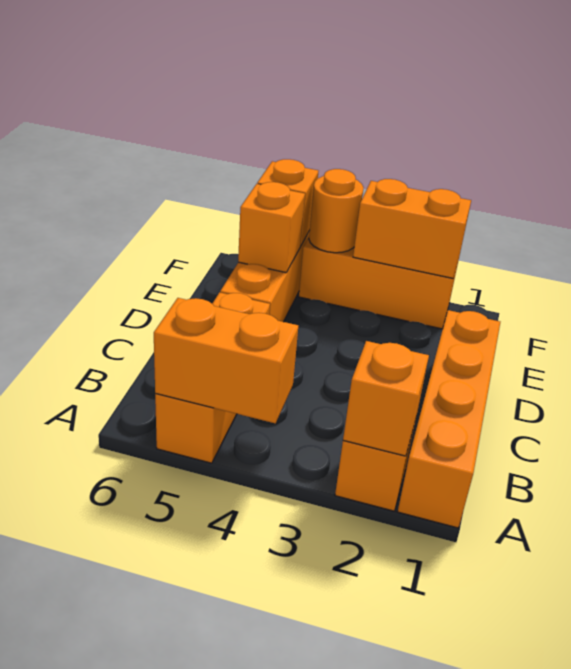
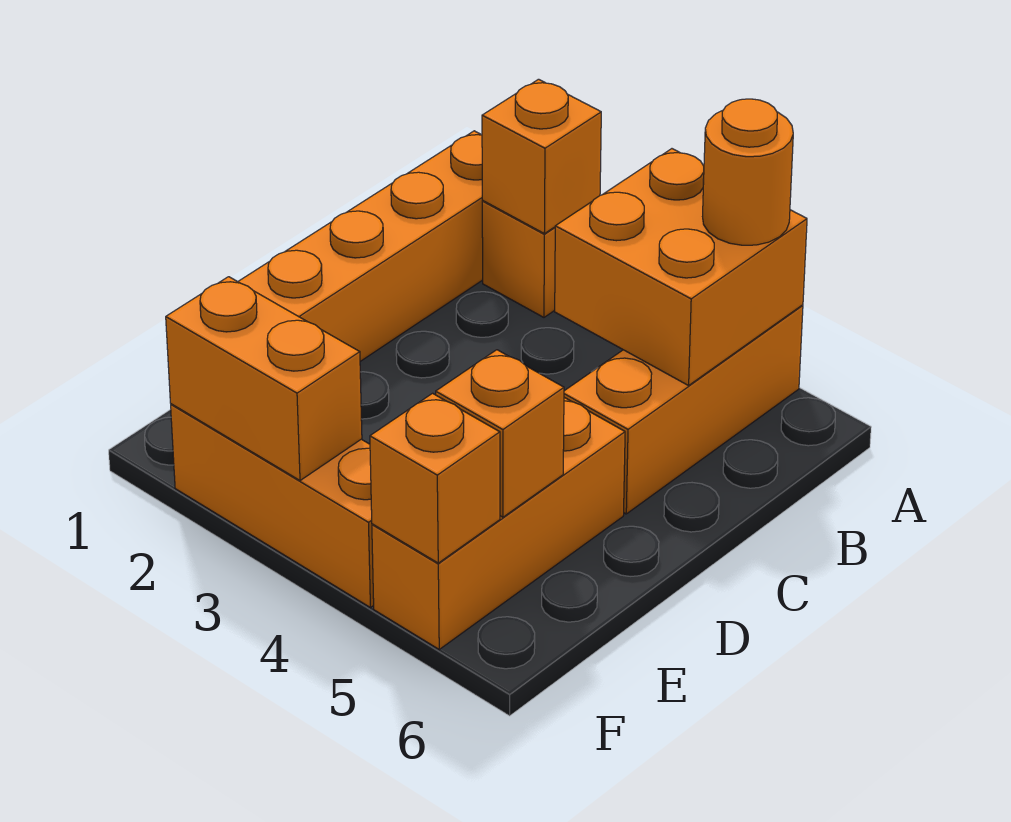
orange 1x2 brick [154,298,298,423] -> orange 2x2 brick [555,149,807,386]
orange 1x1 round brick [309,169,364,253] -> orange 1x1 round brick moved to [703,99,793,245]

